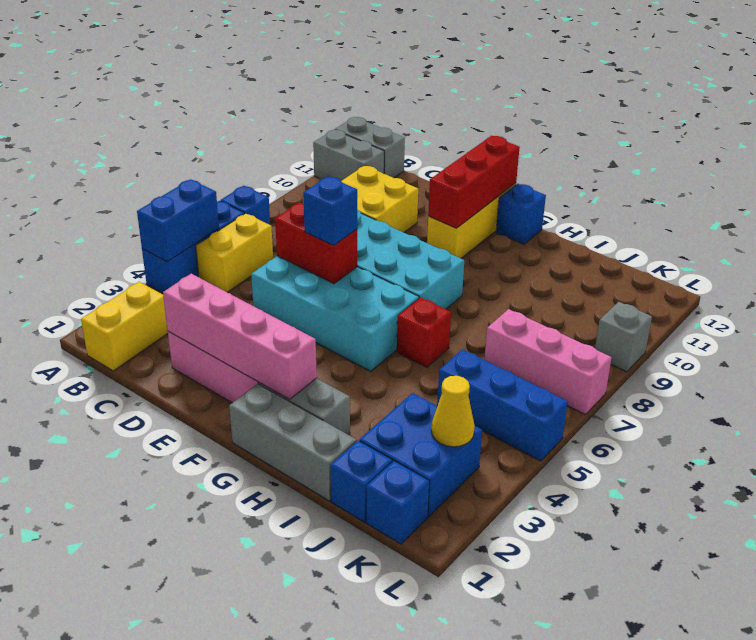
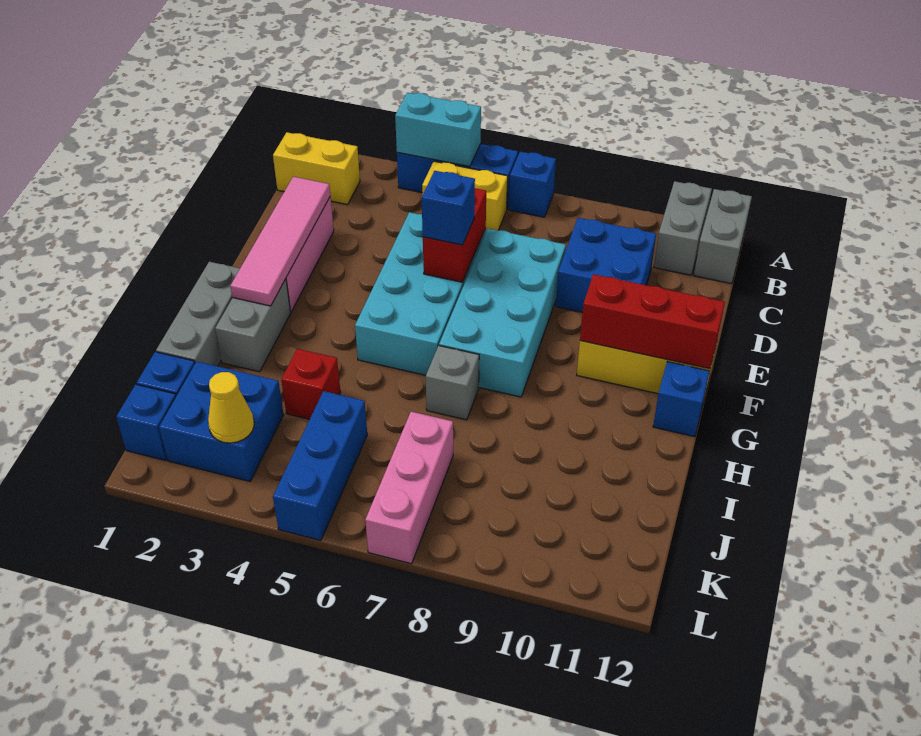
blue 1x2 brick [137,179,219,262] -> cyan 1x2 brick [395,93,481,167]
yellow 2x2 brick [342,165,418,233] -> blue 2x2 brick [556,218,656,312]
pink 1x4 brick [163,274,317,399] -> pink 1x4 tile [230,177,330,306]
red 1x1 brick [397,297,451,367] -> red 1x1 brick moved to [281,349,340,419]
grey 1x1 brick [595,302,652,372] -> grey 1x1 brick moved to [426,346,479,420]

